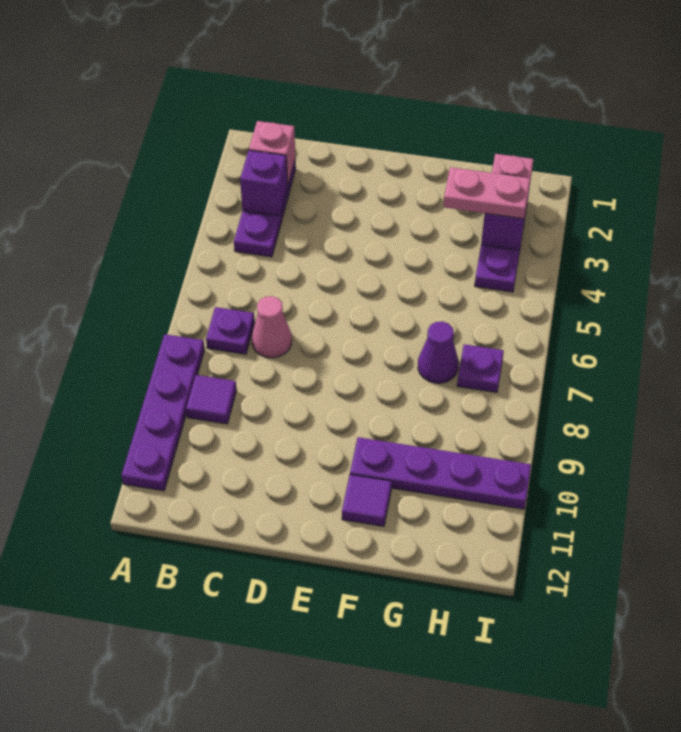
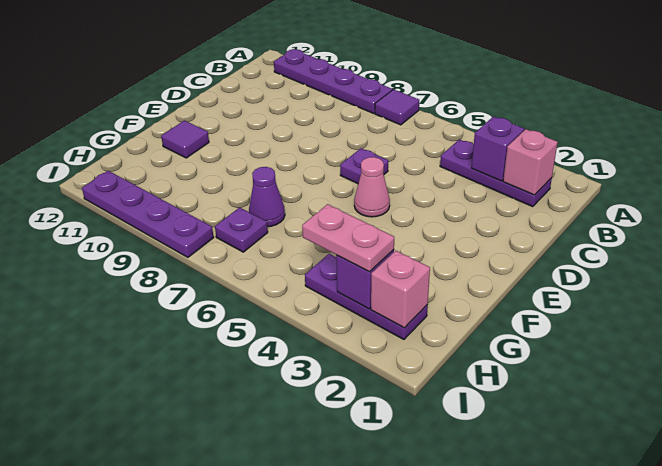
purple 1x1 plate [206,307,255,354] -> purple 1x1 plate moved to [340,148,388,184]
purple 1x1 tile [186,375,237,424] -> purple 1x1 tile moved to [375,89,419,125]
pink 1x1 cone [252,296,292,358] -> pink 1x1 cone moved to [354,157,390,217]
purple 1x4 plate [350,437,531,509] -> purple 1x4 plate turned to [82,171,214,257]
pink 1x2 plate [443,167,530,219] -> pink 1x2 plate turned to [302,204,394,272]

